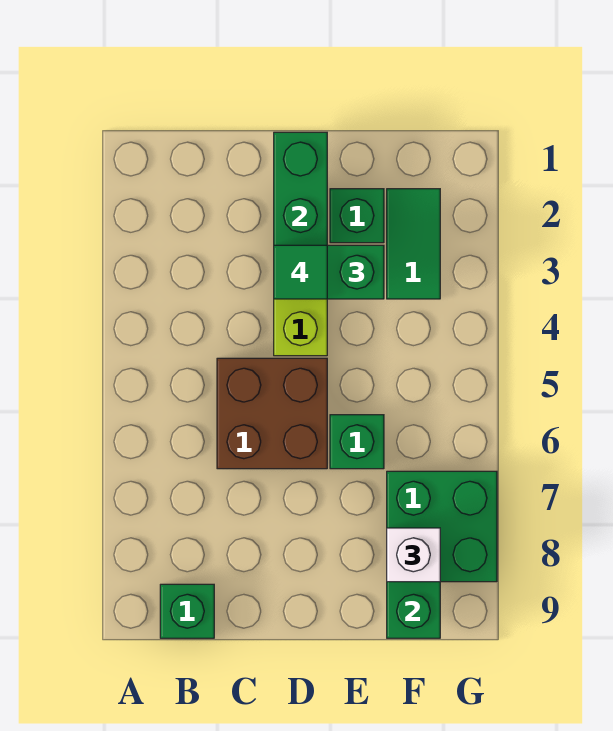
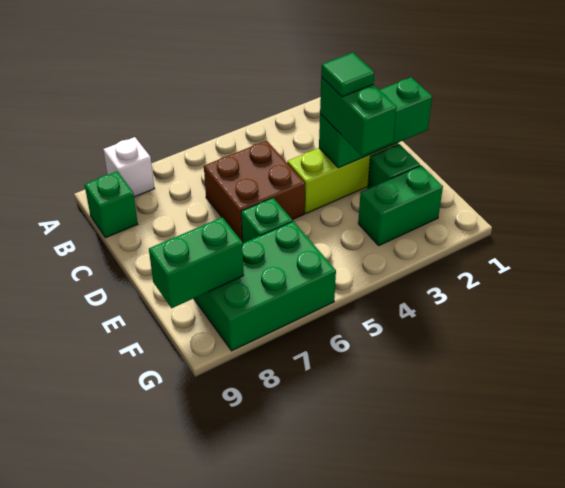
green 1x2 tile [387,189,440,299] -> green 1x2 brick [358,165,443,245]
green 2x2 brick [387,471,497,582] -> green 2x3 brick [194,221,336,351]
white 1x1 brick [387,528,440,582] -> white 1x1 brick moved to [103,137,154,197]

